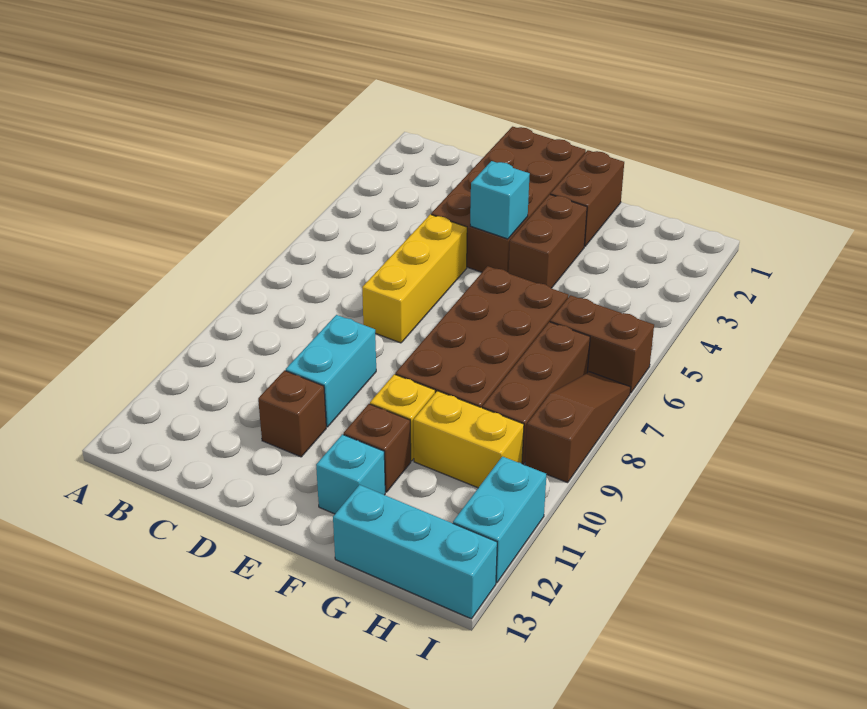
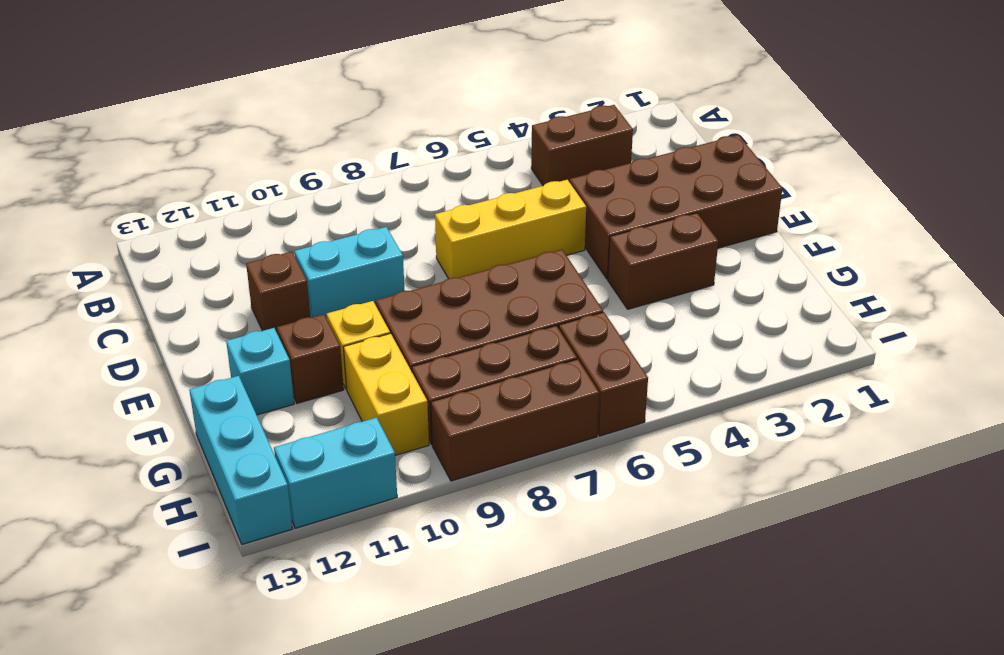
cyan 1x1 brick [470,161,530,239] -> none
brown 1x2 brick [550,150,624,247] -> brown 1x2 brick moved to [531,105,633,186]
brown 1x3 slope [525,372,631,483] -> brown 1x3 brick [431,359,599,481]

